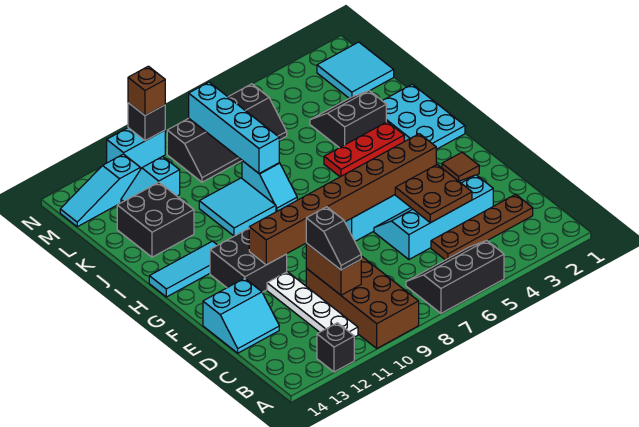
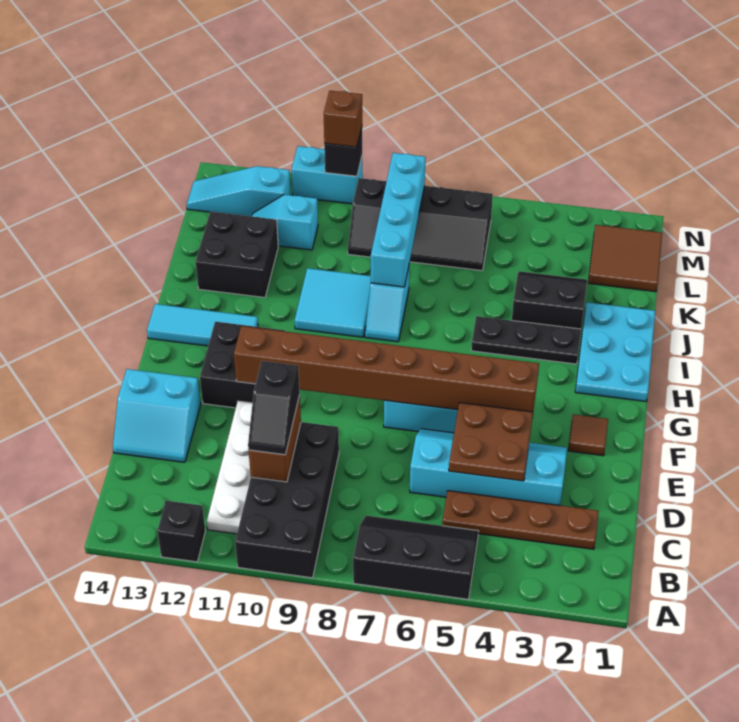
brown 2x4 brick [306,256,419,348] -> black 2x4 brick [235,422,339,578]
red 1x3 plate [324,122,404,177] -> black 1x3 plate [471,316,581,364]
cyan 2x2 tile [317,42,394,98] -> brown 2x2 tile [588,225,662,292]

